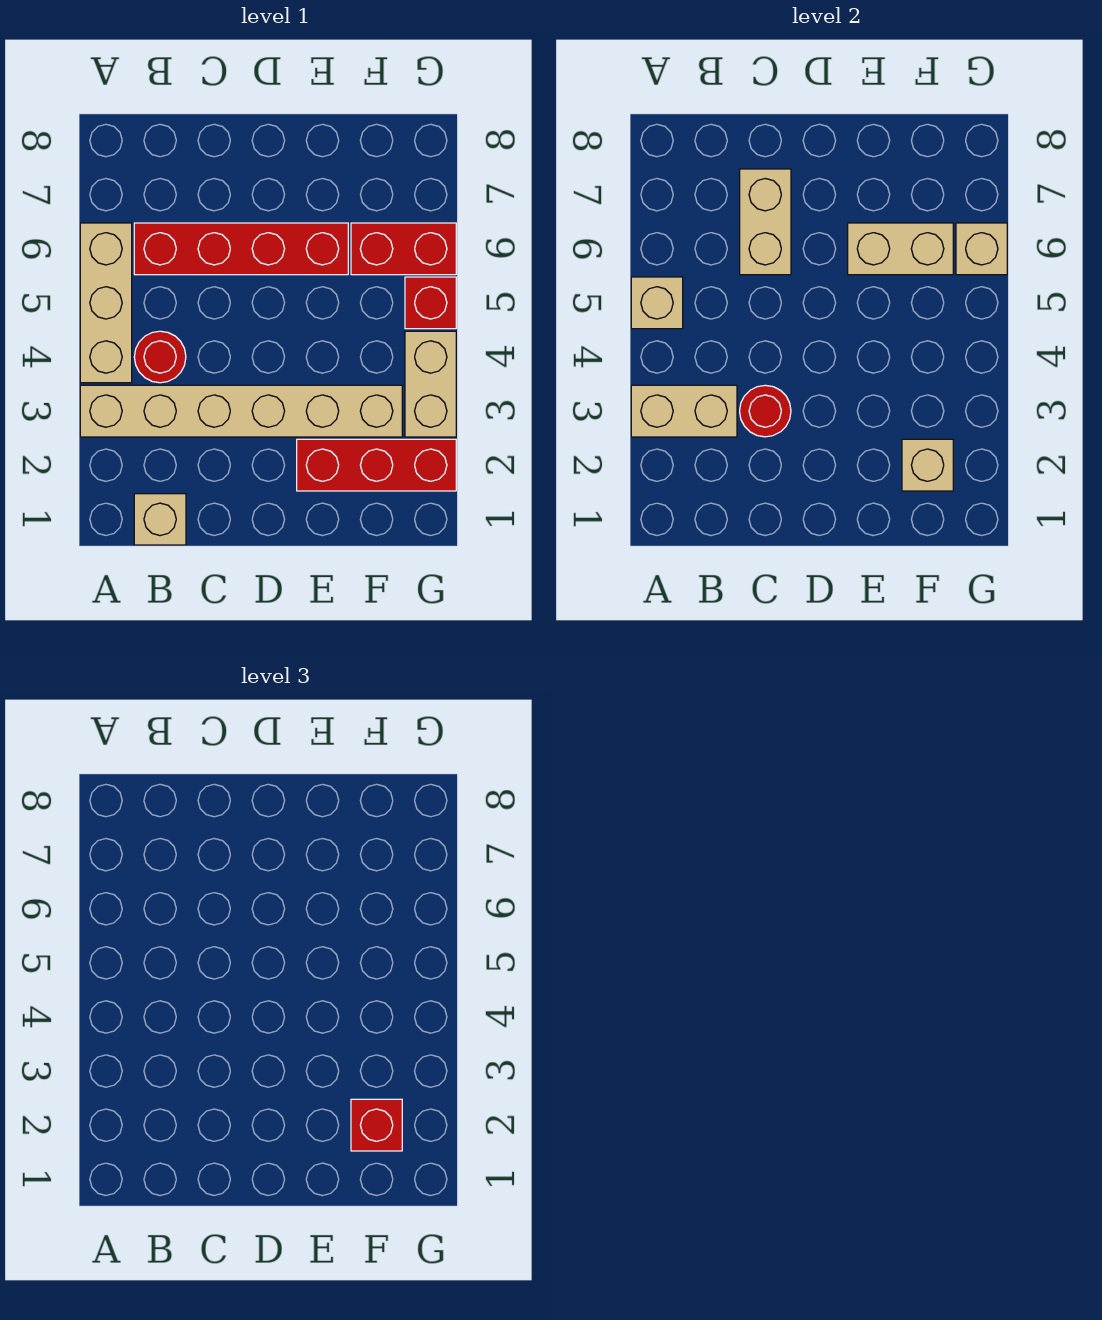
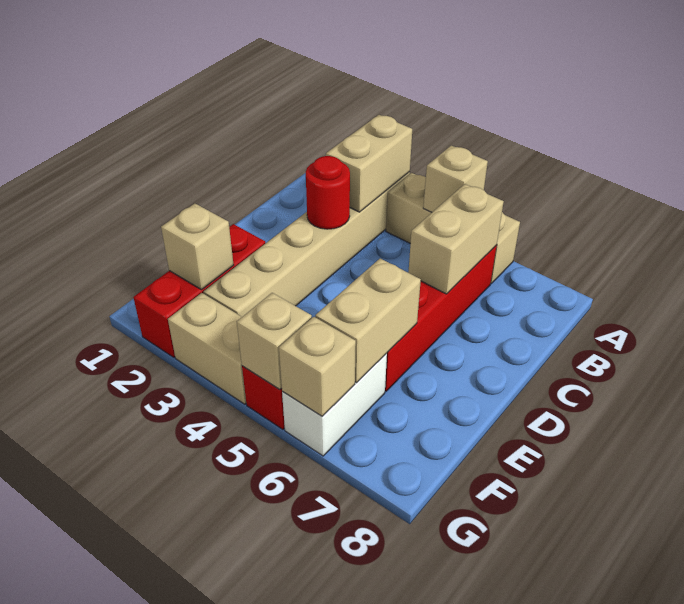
tan 1x1 brick [134,494,186,545] -> tan 1x1 brick moved to [237,293,312,390]
red 1x1 round brick [134,331,186,383] -> none
tan 1x2 brick [740,169,791,275] -> tan 1x2 brick turned to [408,184,504,294]
red 1x1 brick [351,1099,402,1151] -> none
red 1x2 brick [351,223,456,275] -> white 1x2 brick [282,353,387,456]

